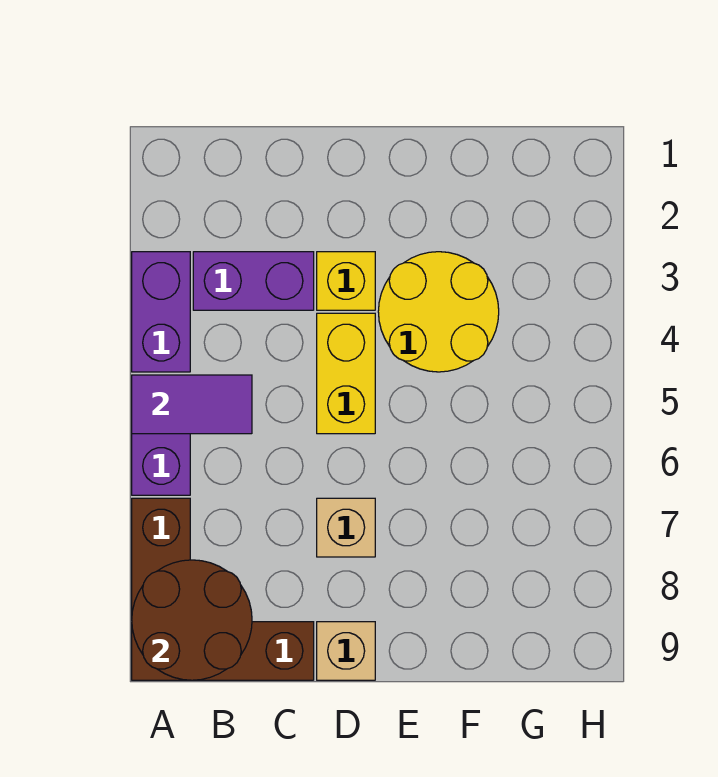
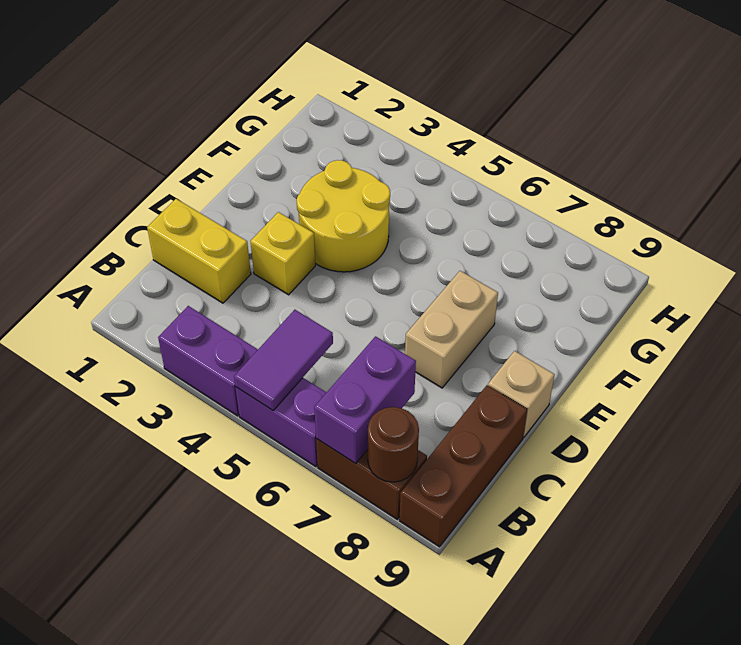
brown 2x2 round brick [132,560,252,680] -> brown 1x1 round brick [368,407,419,482]
purple 1x2 brick [193,252,314,310] -> purple 1x2 brick moved to [314,336,416,464]
yellow 1x2 brick [317,313,375,434] -> yellow 1x2 brick moved to [147,199,251,303]
tan 1x1 brick [317,498,375,557] -> tan 1x2 brick [405,271,498,388]

